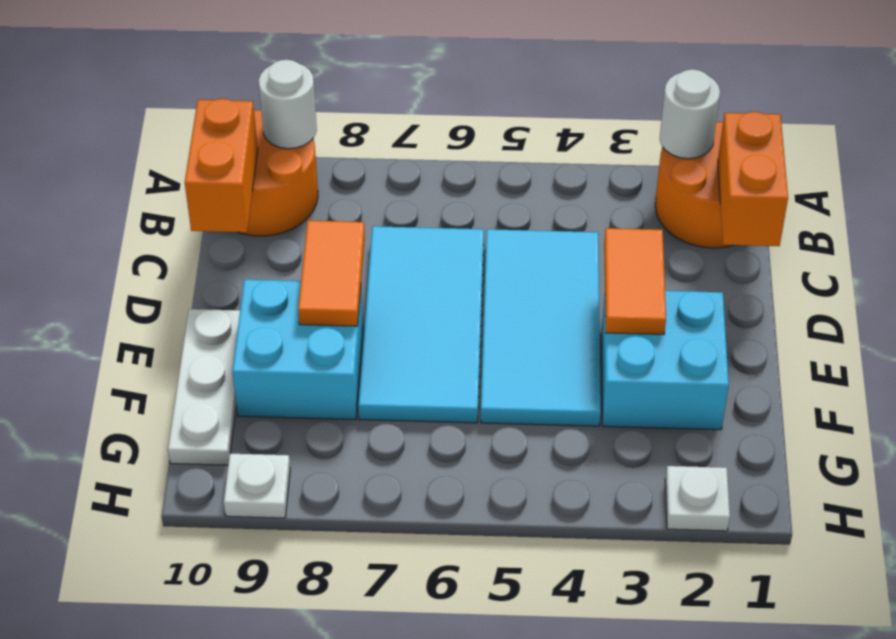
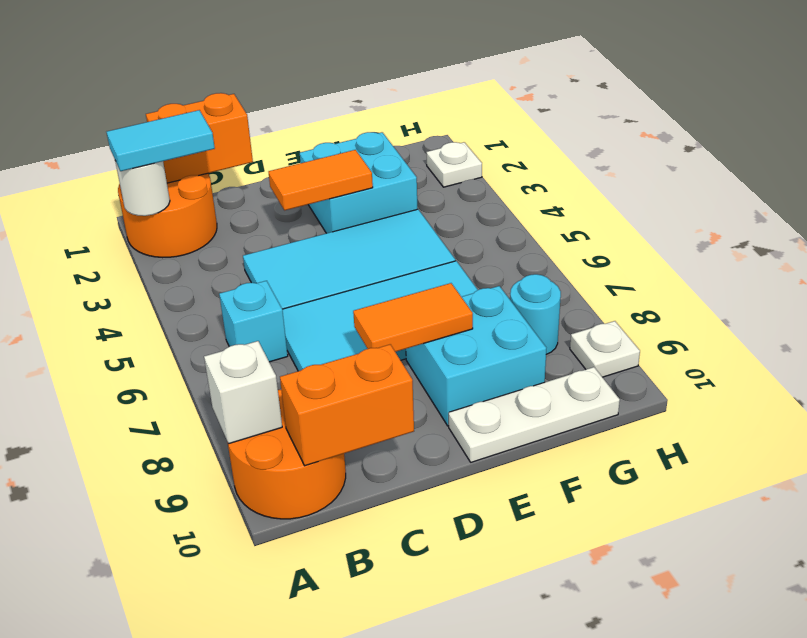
none -> cyan 1x2 tile [107,110,215,171]
white 1x1 round brick [259,60,317,149] -> white 1x1 brick [204,341,282,444]
none -> cyan 1x1 brick [219,281,288,362]
none -> cyan 1x1 round brick [510,274,561,354]

